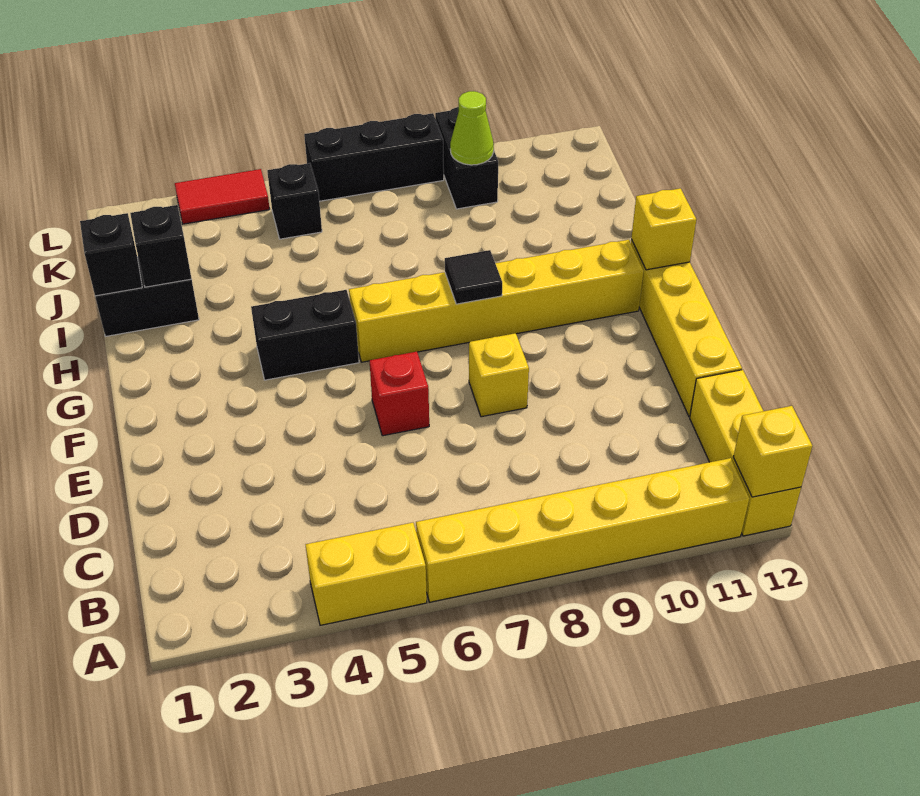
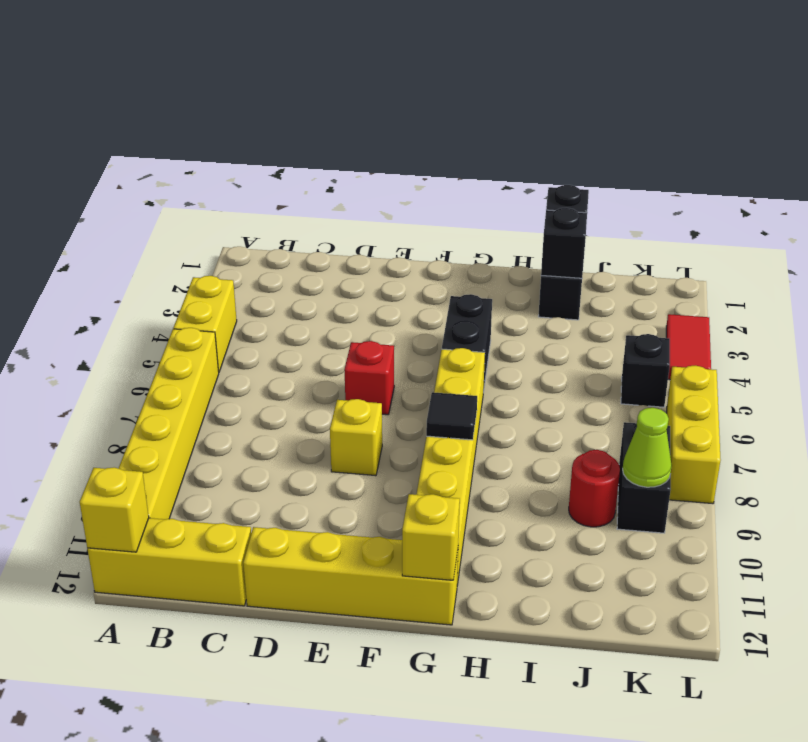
none -> red 1x1 round brick [569,450,620,527]
black 1x2 brick [435,107,498,209] -> black 1x2 brick turned to [617,422,671,533]
black 1x3 brick [304,113,444,201] -> yellow 1x3 brick [667,366,721,504]

